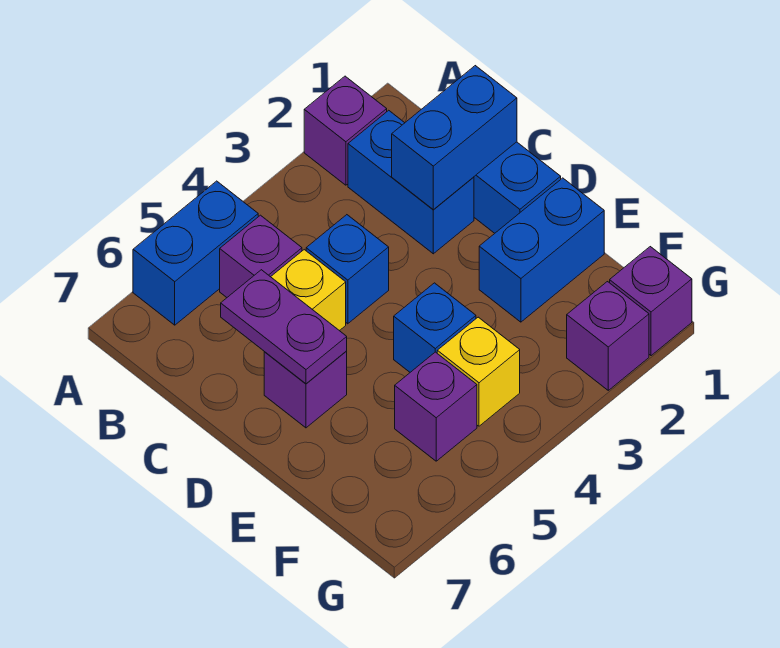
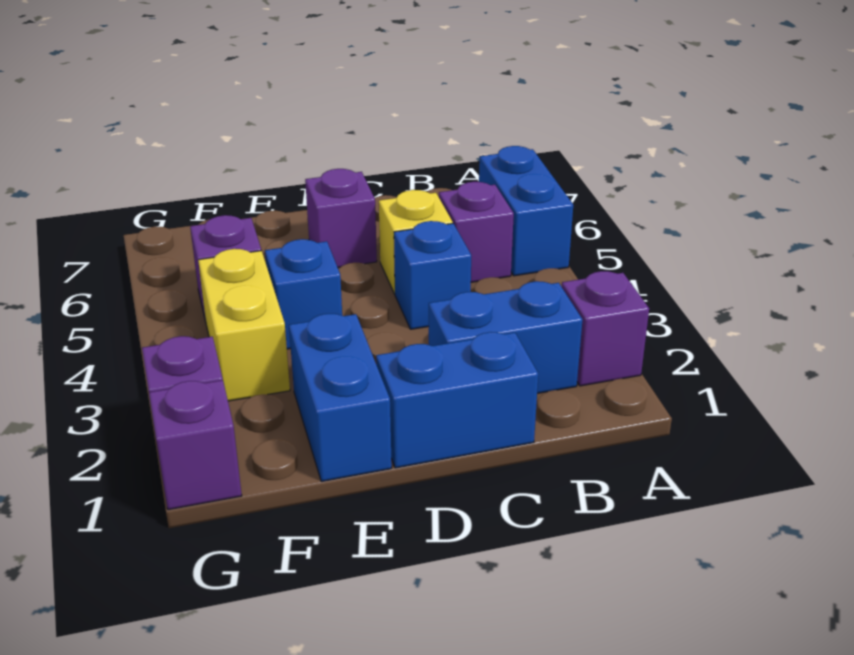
blue 1x2 brick [392,66,517,210] -> none
purple 1x2 plate [221,270,347,384] -> none
yellow 1x1 brick [437,317,520,426] -> yellow 1x2 brick [198,249,290,401]

